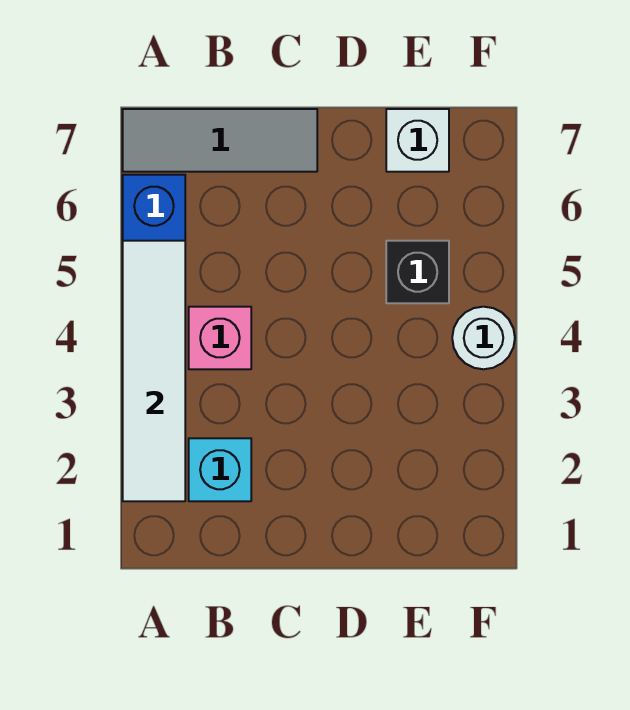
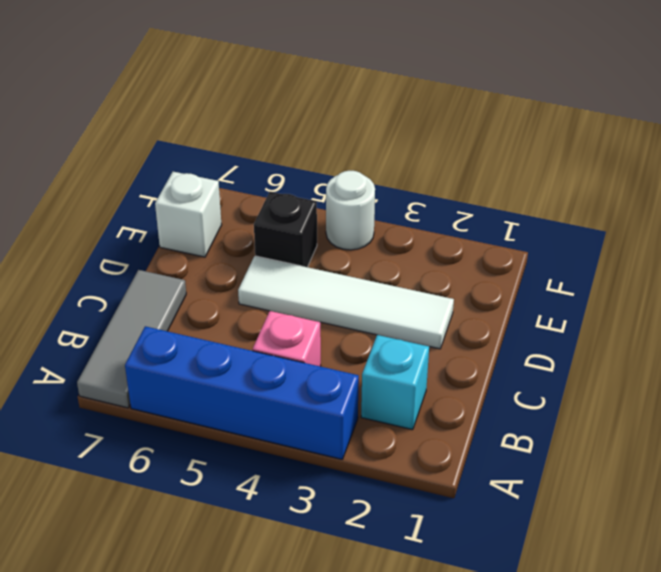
white 1x4 tile [123,241,185,501] -> white 1x4 tile moved to [238,256,454,349]

